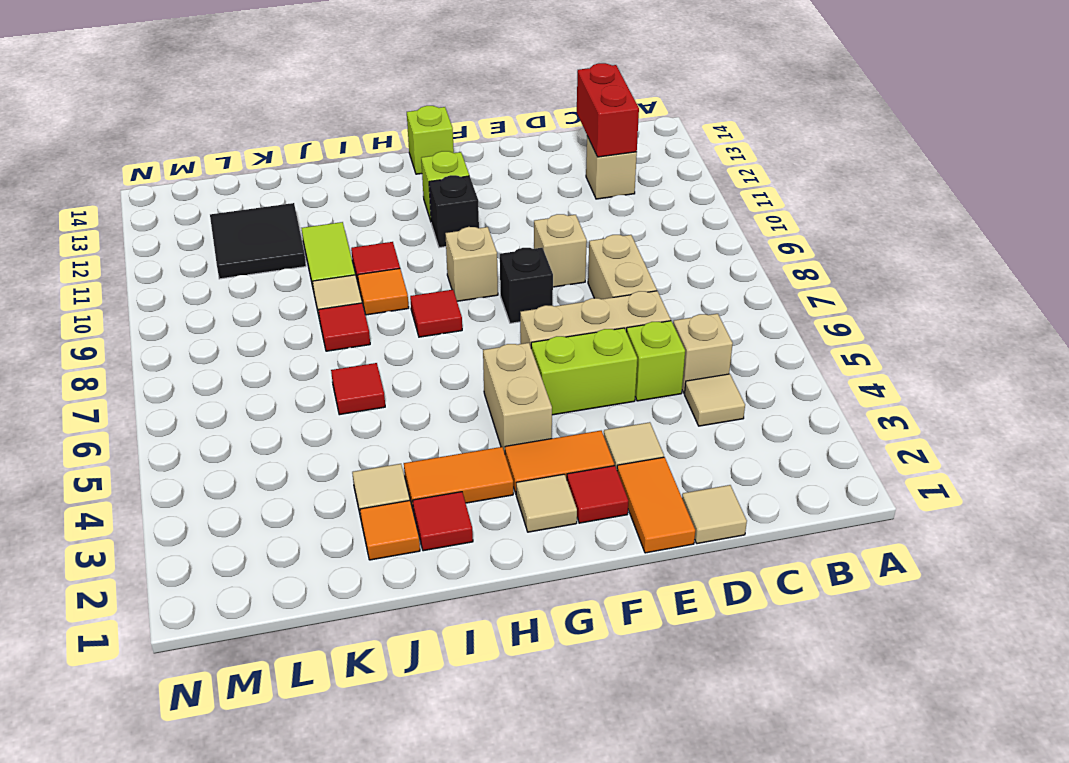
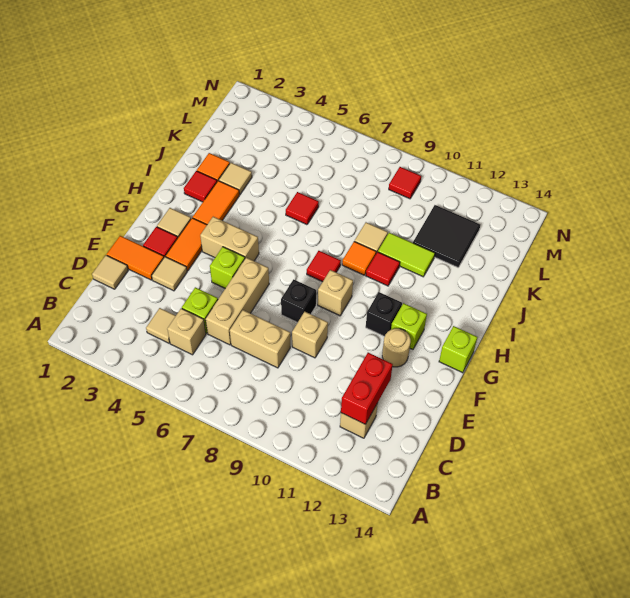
red 1x2 brick [577,63,639,157] -> red 1x2 brick turned to [341,353,393,424]
lime 1x2 brick [531,328,637,415] -> lime 1x1 brick [210,247,245,288]
none -> tan 1x1 round brick [382,329,411,367]
red 1x1 tile [318,303,370,351] -> red 1x1 tile moved to [389,167,421,199]

